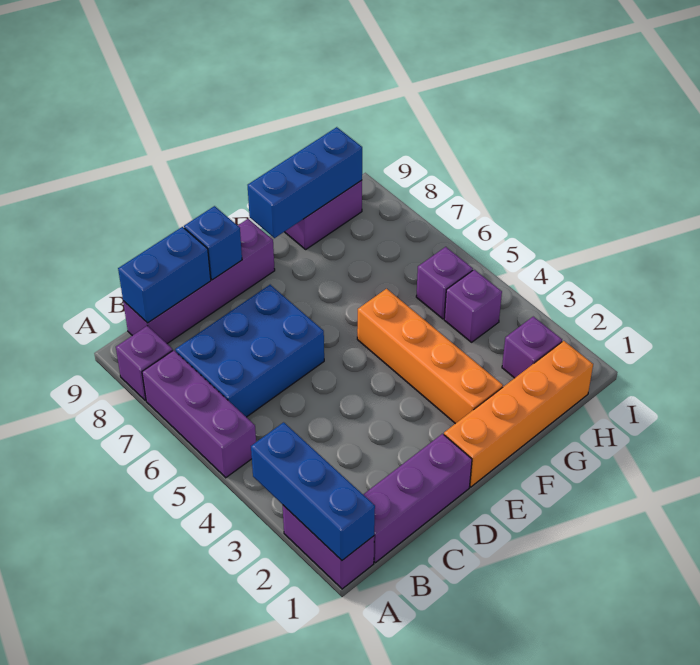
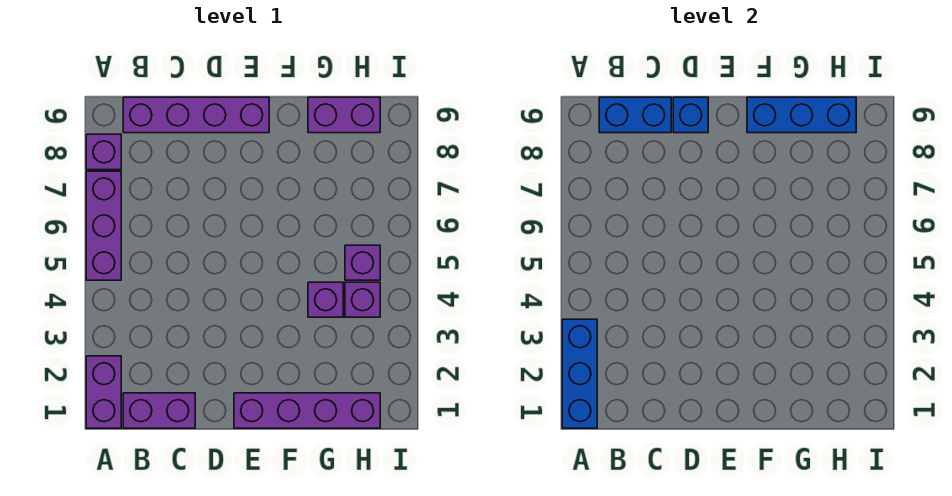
purple 1x3 brick [363,434,472,563] -> purple 1x2 brick [123,393,195,428]
blue 2x3 brick [175,285,324,417] -> none
orange 1x4 brick [444,341,593,487] -> purple 1x4 brick [234,393,380,428]
orange 1x4 brick [357,289,503,424] -> none
purple 1x1 brick [502,317,562,378] -> purple 1x1 brick moved to [308,282,343,317]

